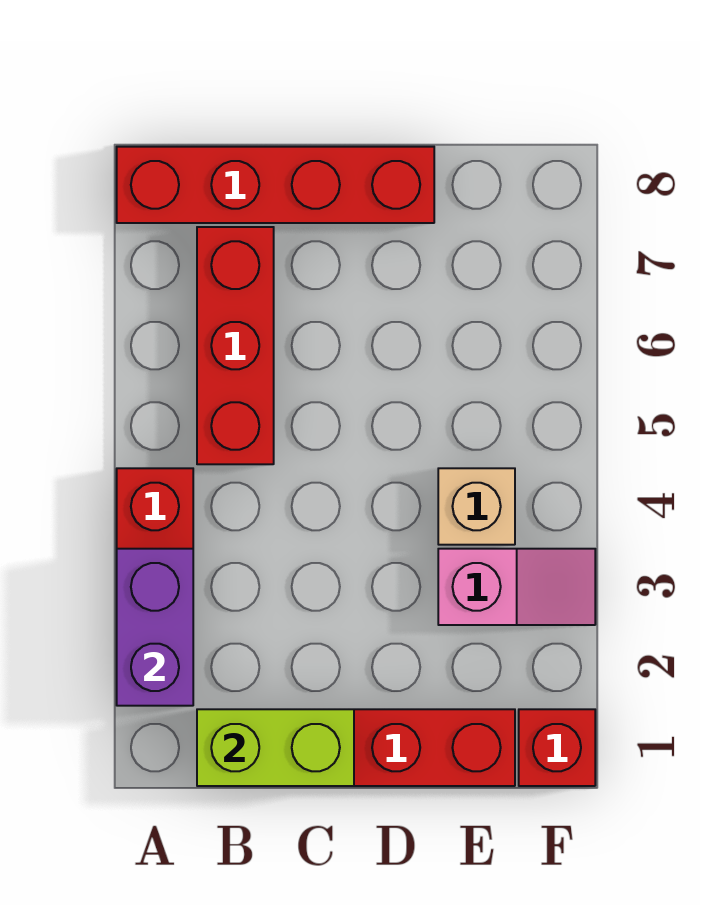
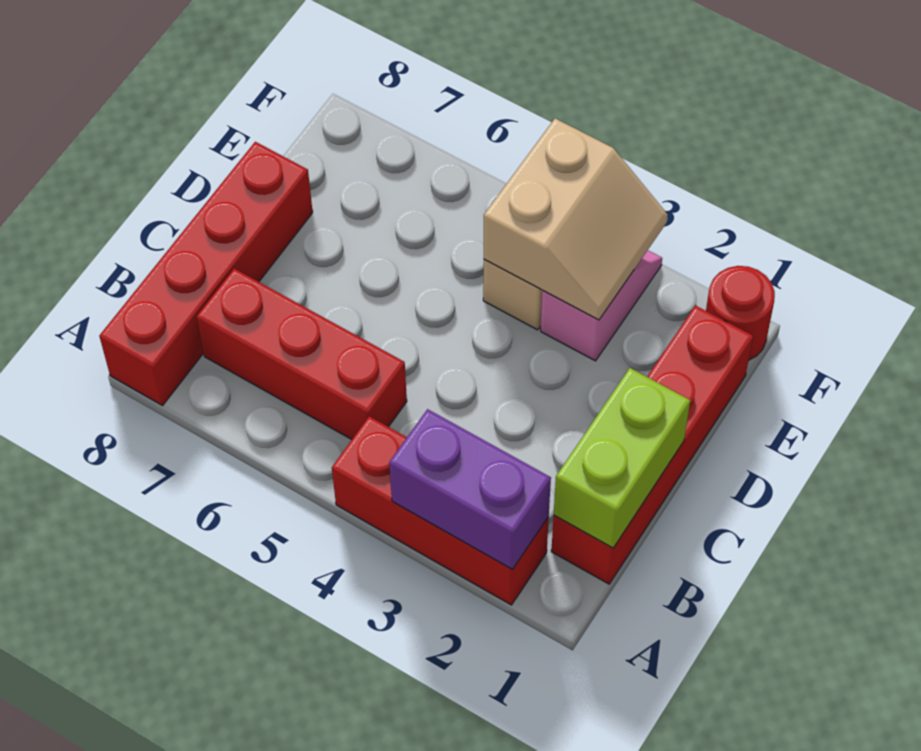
none -> tan 2x2 slope [484,118,668,320]
red 1x1 brick [519,709,595,786] -> red 1x1 round brick [706,266,775,360]

